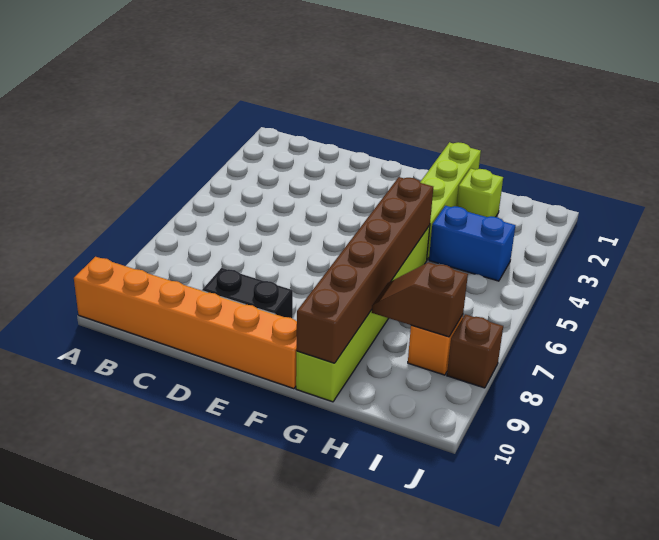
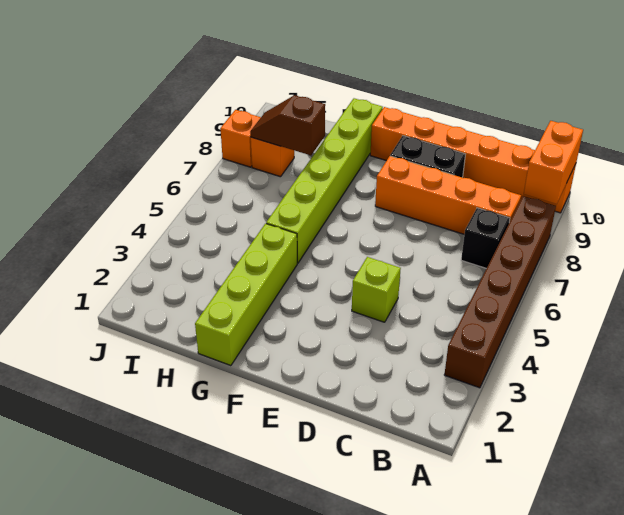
none -> orange 1x2 brick [524,121,583,204]
none -> black 1x1 brick [461,208,510,268]
none -> orange 1x4 brick [375,156,521,234]
brown 1x6 brick [296,177,433,363] -> brown 1x6 brick moved to [444,196,556,388]
lime 1x1 brick [457,169,503,217] -> lime 1x1 brick moved to [352,257,401,322]
blue 1x2 brick [429,206,515,281] -> none
brown 1x2 slope [372,262,468,337] -> brown 1x2 slope turned to [250,95,325,155]
brown 1x1 brick [447,314,503,388] -> orange 1x1 brick [220,110,261,167]

